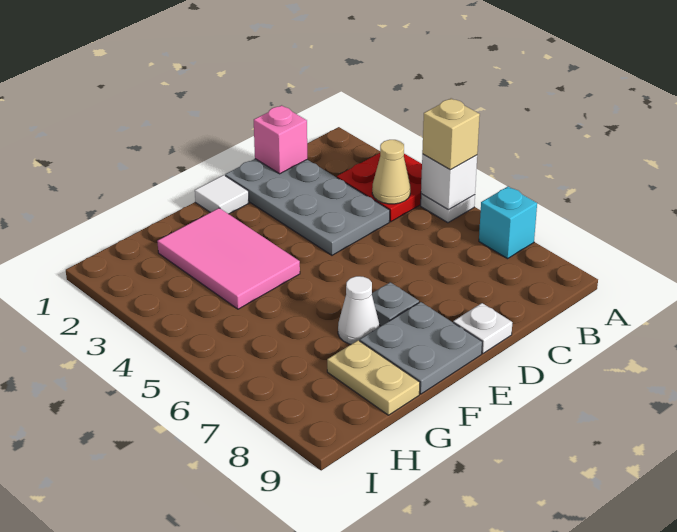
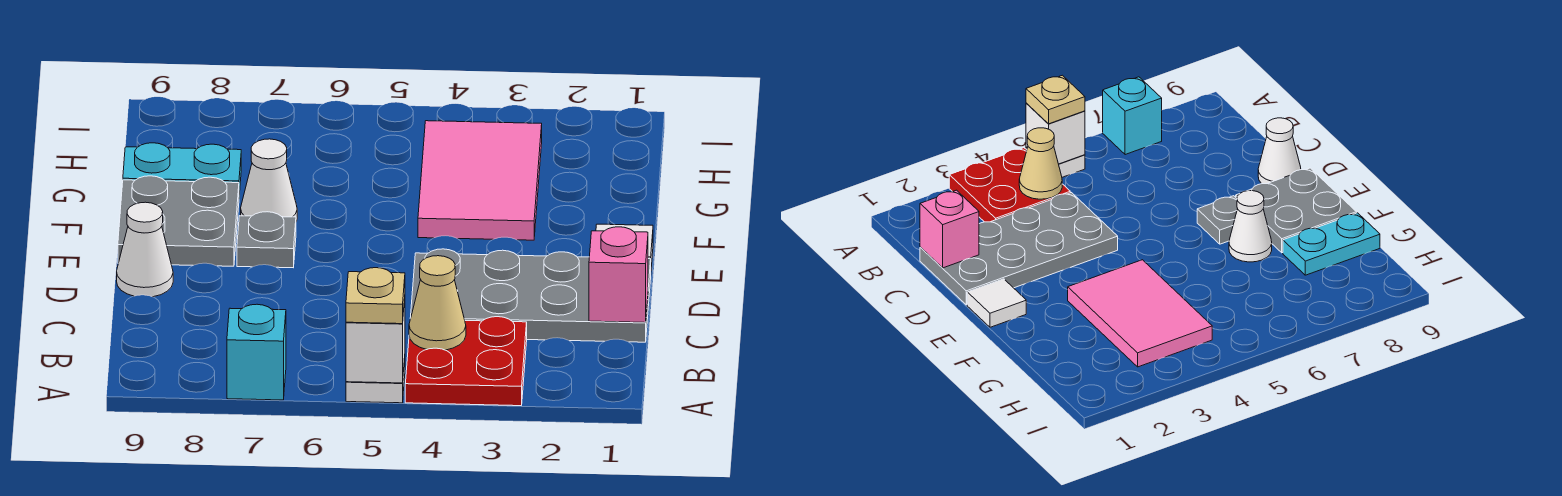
tan 1x1 brick [422,98,480,170] -> tan 1x1 plate [346,268,405,324]
white 1x1 plate [453,303,512,353] -> white 1x1 cone [117,202,173,297]
pink 2x3 tile [157,208,300,309] -> pink 2x3 tile turned to [418,121,542,240]
tan 1x2 plate [327,340,420,415] -> cyan 1x2 plate [123,143,241,195]

